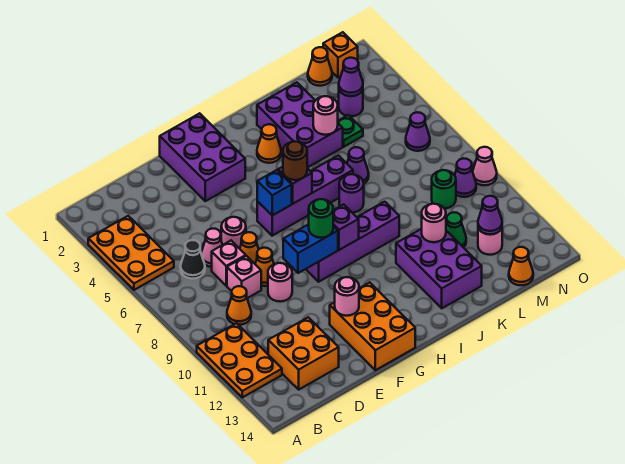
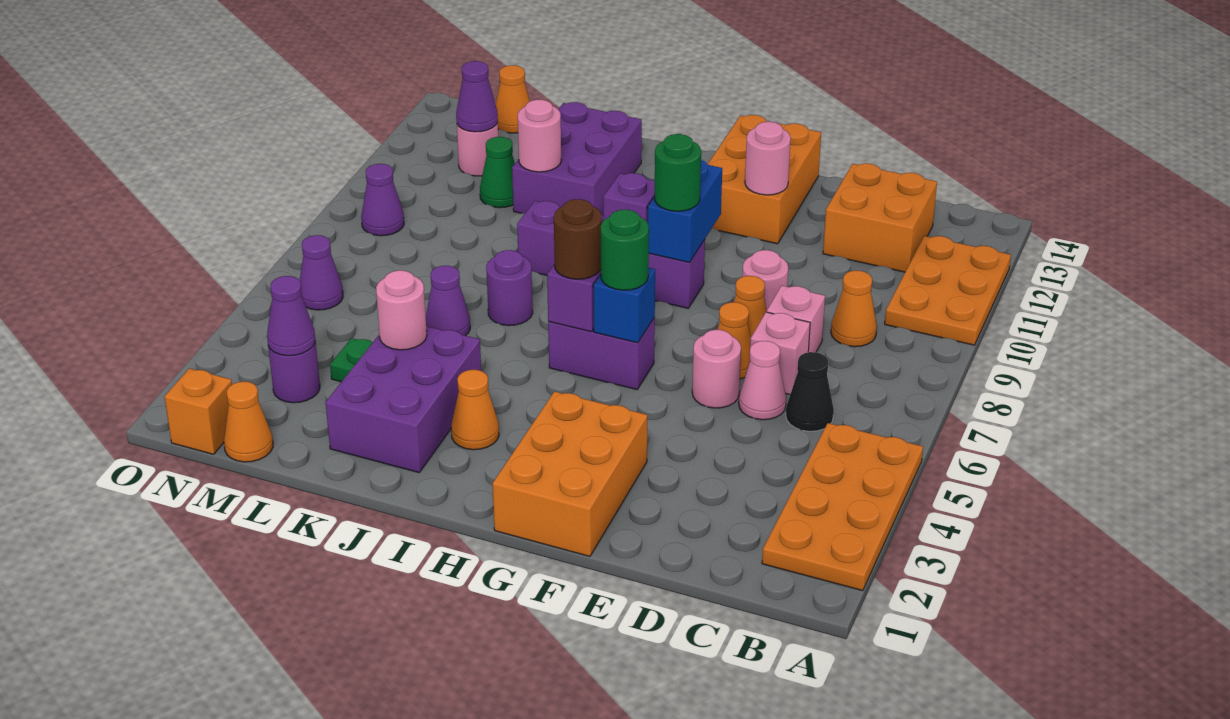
orange 2x3 plate [88,216,174,290] -> orange 2x4 plate [762,423,923,591]
purple 2x3 brick [160,113,245,201] -> orange 2x3 brick [493,392,648,556]
blue 1x2 brick [283,224,338,273] -> blue 1x2 brick turned to [648,160,722,263]
purple 1x4 brick [257,155,353,236] -> purple 1x2 brick [548,317,655,390]
green 1x1 round brick [432,170,456,209] -> green 1x1 round brick moved to [601,210,649,290]
pink 1x1 cone [473,147,497,185] -> none

